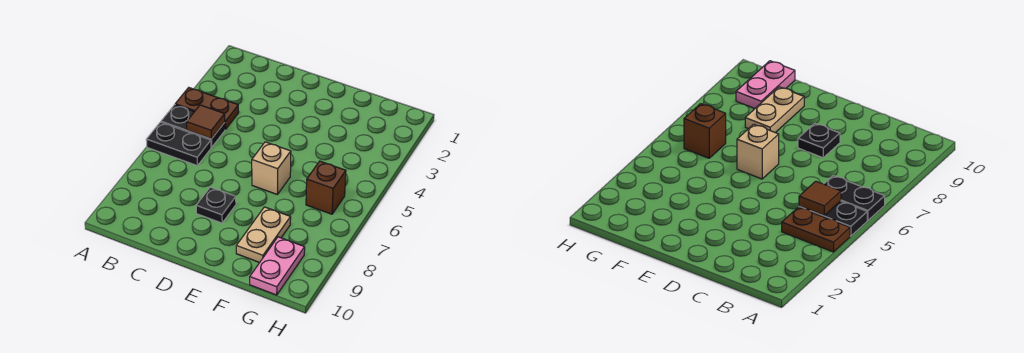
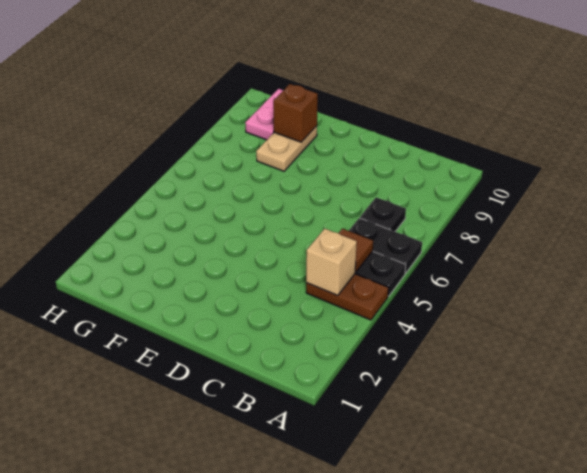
black 1x1 plate [196,187,236,223] -> black 1x1 plate moved to [360,198,406,231]
tan 1x1 brick [252,142,291,195] -> tan 1x1 brick moved to [306,229,357,296]
brown 1x1 brick [306,161,346,214] -> brown 1x1 brick moved to [273,84,318,142]

